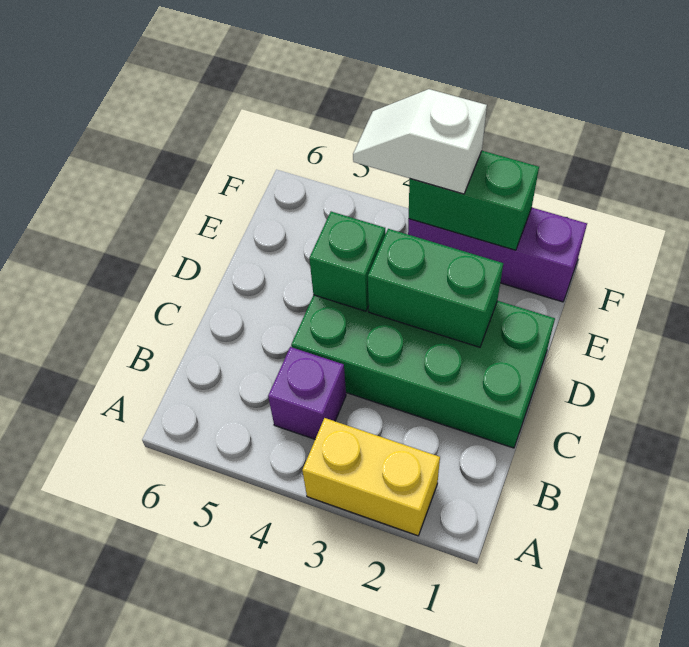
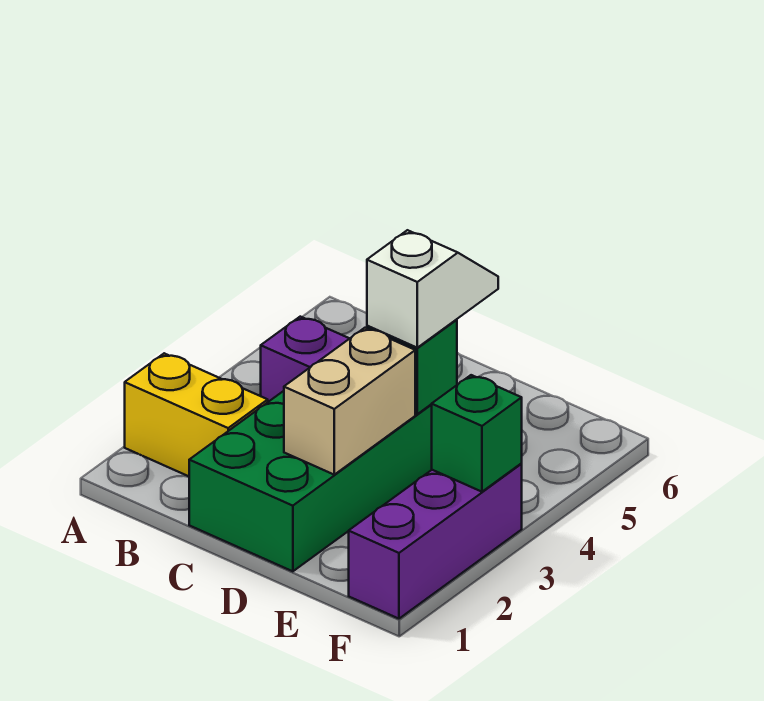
yellow 1x2 brick [302,418,440,536] -> yellow 1x2 brick turned to [125,353,268,476]
green 1x2 brick [368,229,503,347] -> tan 1x2 brick [284,328,415,475]
green 1x2 brick [409,151,539,250] -> green 1x1 brick [432,375,522,492]
white 1x2 slope [353,89,487,194] -> white 1x2 slope moved to [367,230,498,348]

